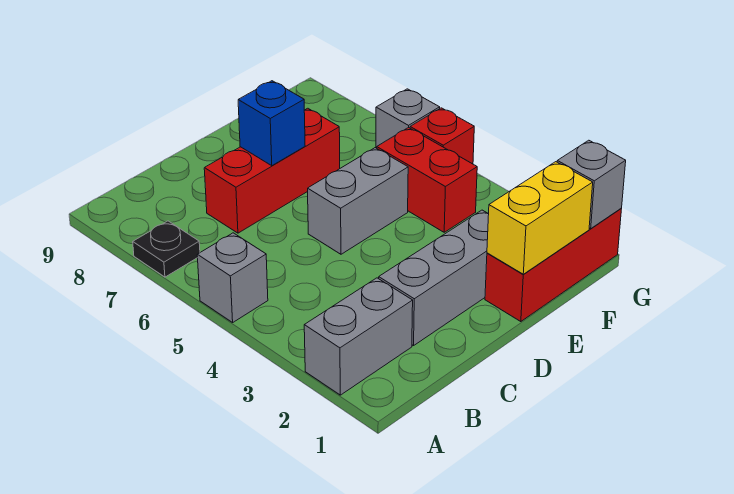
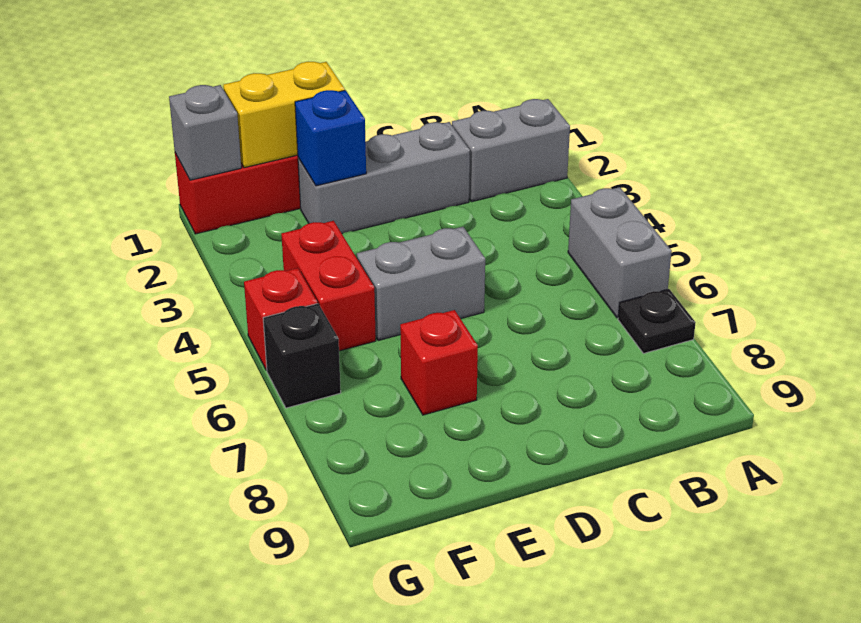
grey 1x1 brick [197,233,268,322] -> grey 1x2 brick [568,187,672,318]
red 1x3 brick [204,108,340,233] -> red 1x1 brick [400,310,478,415]
blue 1x1 brick [238,81,305,166] -> blue 1x1 brick moved to [295,90,366,186]
grey 1x1 brick [376,89,440,148] -> black 1x1 brick [263,303,341,408]

